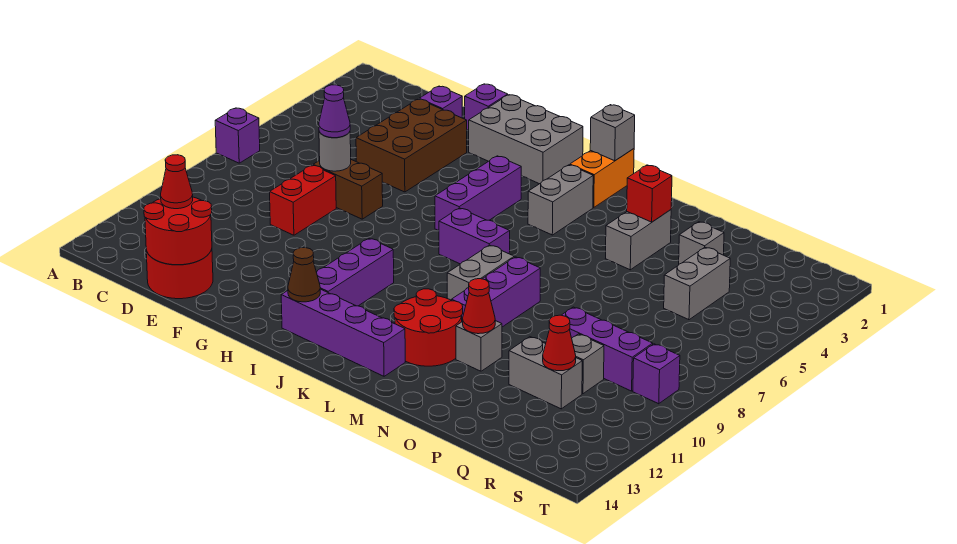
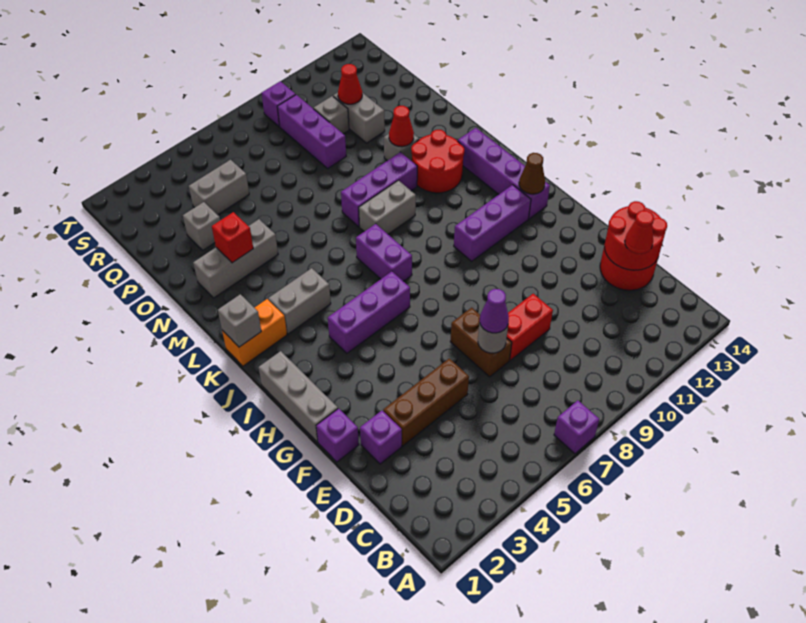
brown 2x3 brick [356,99,467,192] -> brown 1x3 brick [383,358,469,446]
grey 2x3 brick [469,95,583,184] -> grey 1x3 brick [259,351,338,442]
grey 1x2 brick [605,210,671,270] -> grey 1x3 brick [193,219,278,298]

